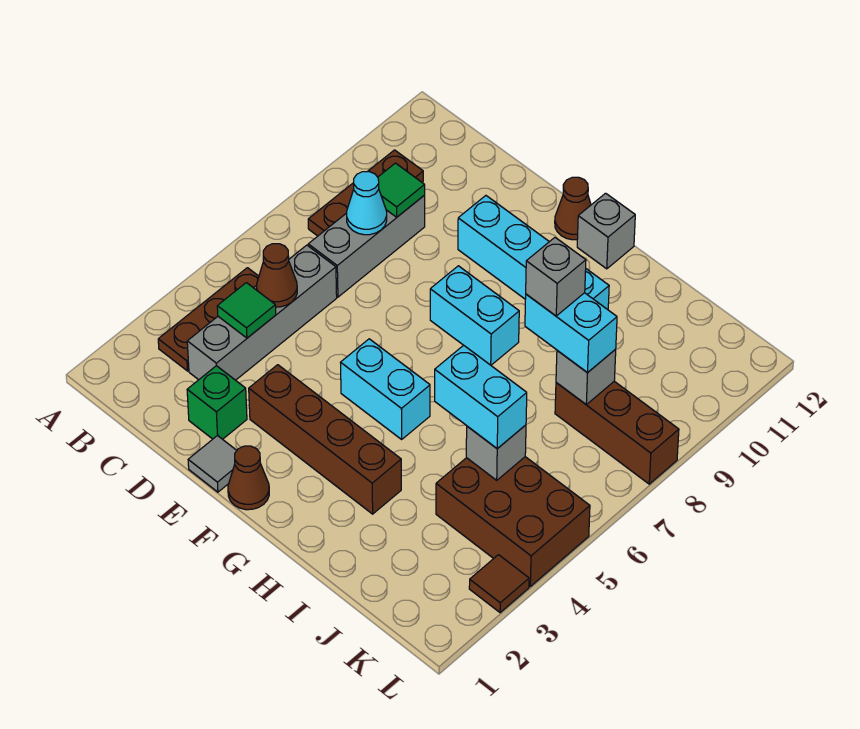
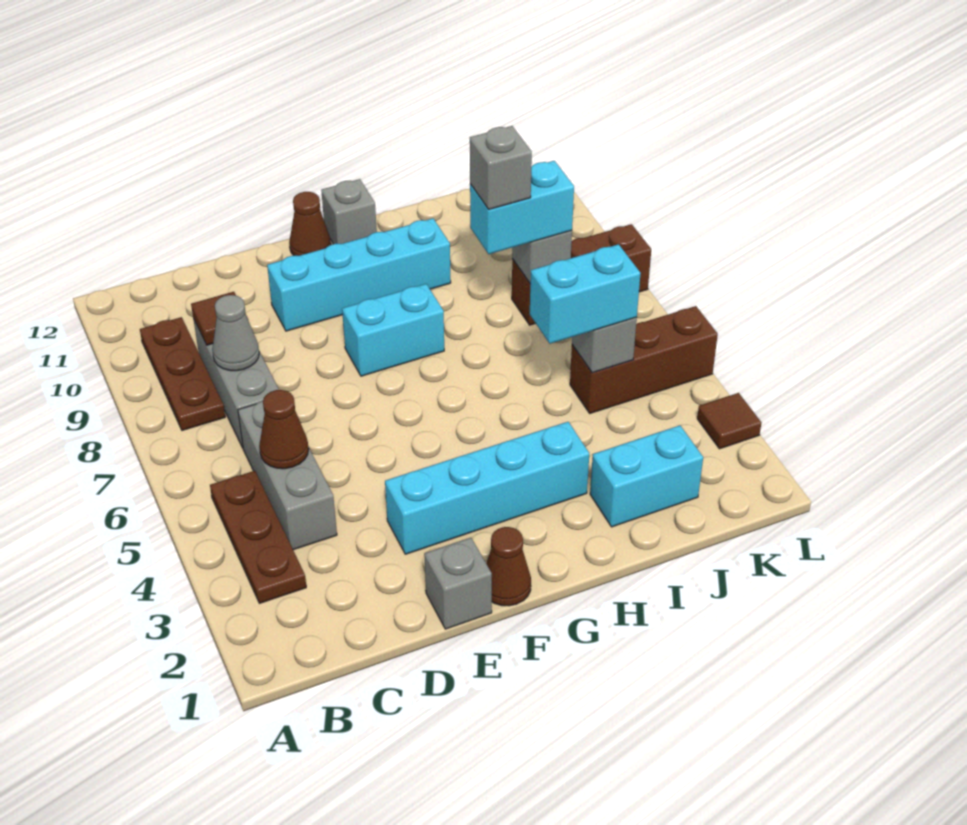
grey 1x4 brick [187,245,337,380] -> grey 1x3 brick [238,401,337,550]
green 1x1 tile [217,283,276,338] -> none
cyan 1x1 cone [347,172,387,235] -> grey 1x1 cone [212,295,259,371]
green 1x1 tile [378,163,425,217] -> brown 1x1 tile [191,292,248,345]
green 1x1 brick [187,366,247,439] -> none
grey 1x1 tile [188,435,237,492] -> grey 1x1 brick [424,538,492,629]
brown 1x4 brick [249,365,401,514] -> cyan 1x4 brick [385,422,589,554]
cyan 1x2 brick [340,339,430,439] -> cyan 1x2 brick moved to [590,425,703,527]
brown 2x3 brick [436,457,590,586] -> brown 1x3 brick [570,306,718,413]

